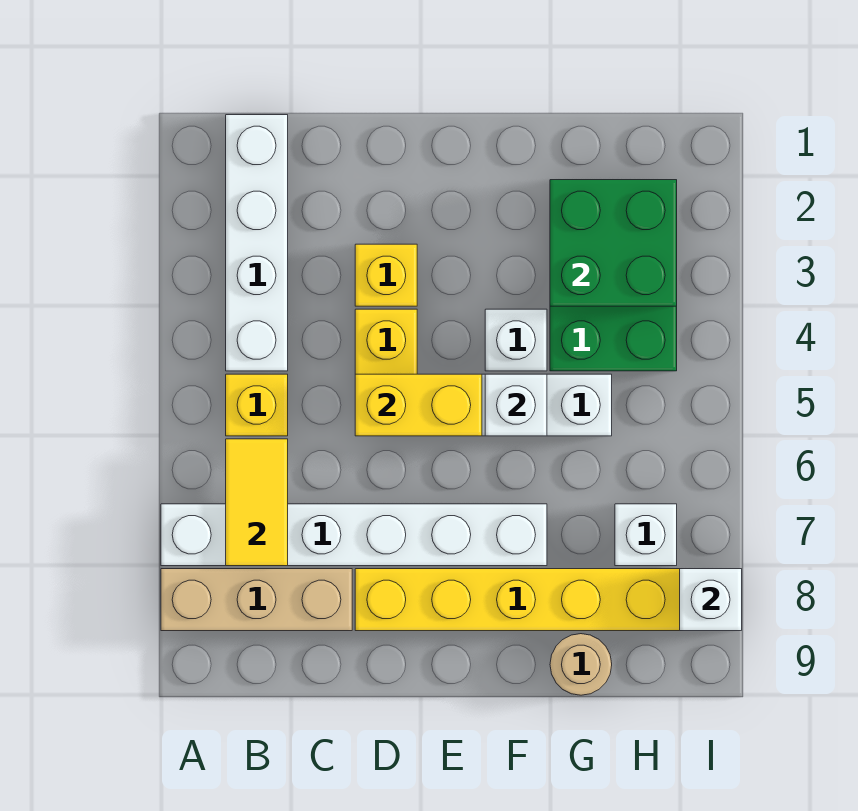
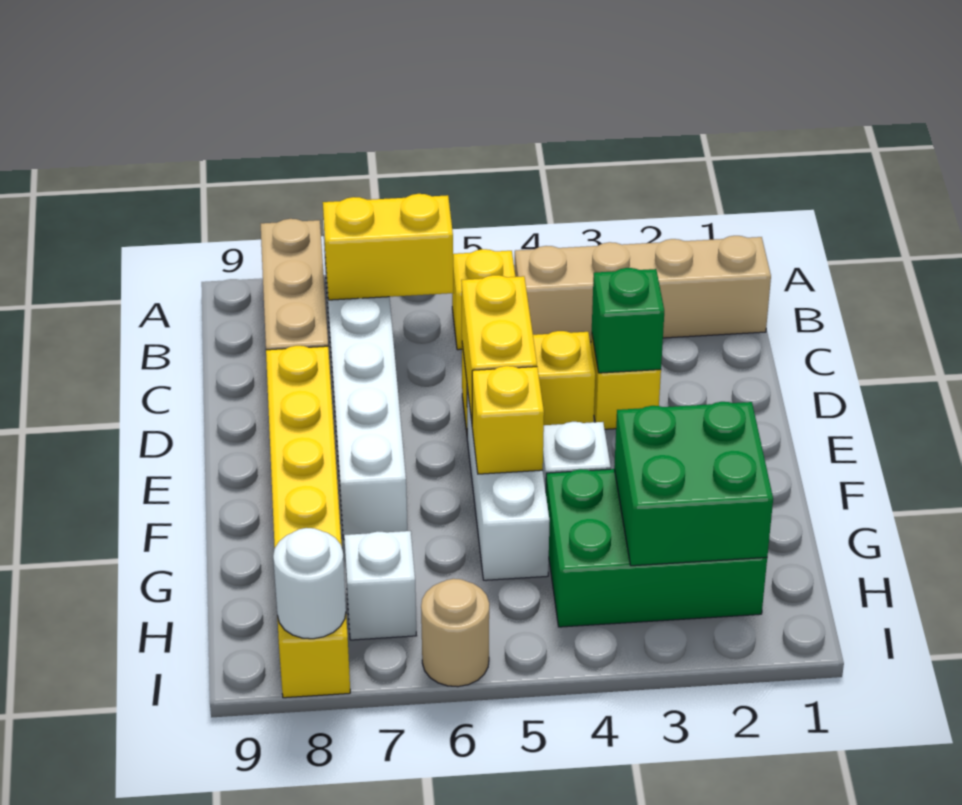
white 1x4 brick [226,115,288,371] -> tan 1x4 brick [515,236,771,342]
yellow 1x2 tile [226,439,288,566] -> yellow 1x2 brick [323,194,454,300]
none -> green 1x1 brick [592,268,664,373]
white 1x1 brick [485,374,547,436] -> yellow 1x1 brick [472,366,544,474]
tan 1x1 round brick [550,634,612,695] -> tan 1x1 round brick moved to [421,579,489,687]
white 1x1 brick [680,569,742,631] -> white 1x1 round brick [273,528,346,639]

